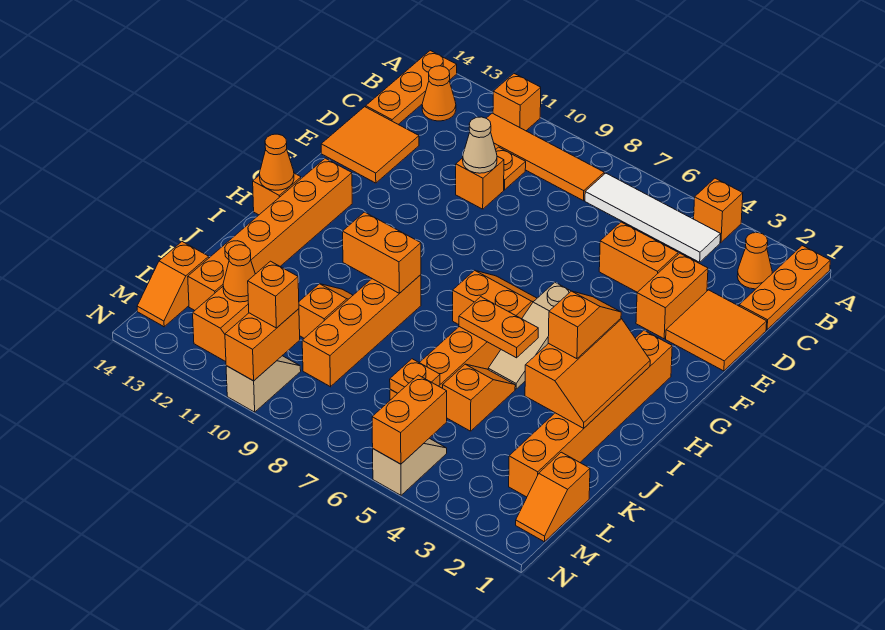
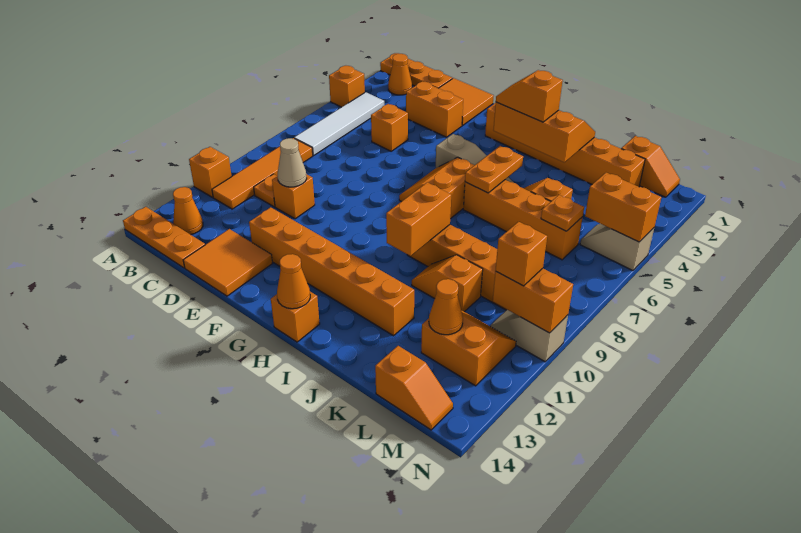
orange 1x2 brick [599,222,678,292] -> orange 1x1 brick [371,104,408,151]
orange 1x6 brick [188,158,352,310] -> orange 1x6 brick moved to [249,207,414,336]

